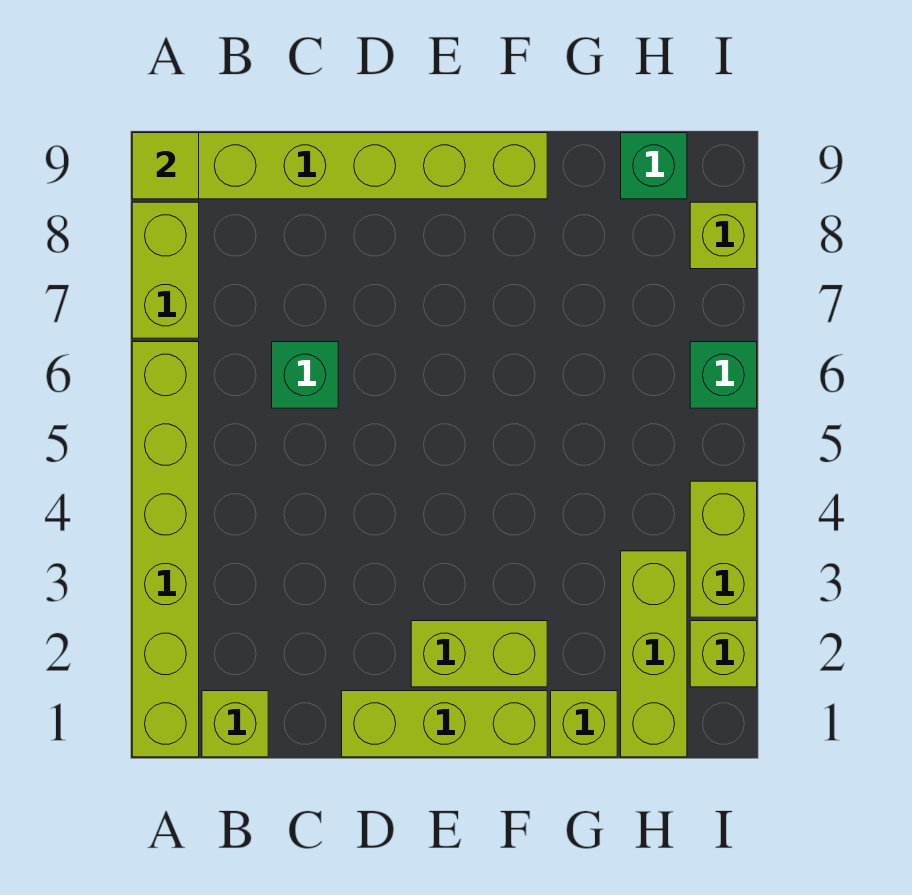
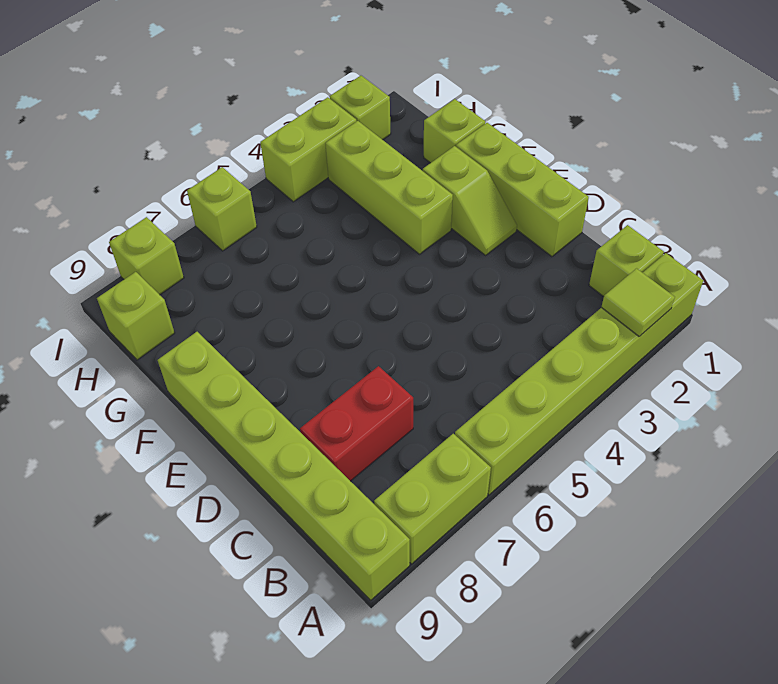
lime 1x1 tile [132,133,199,199] -> lime 1x1 tile moved to [602,268,675,336]
green 1x1 brick [272,342,338,408] -> none
none -> red 1x2 brick [300,366,413,481]
lime 1x2 brick [411,621,547,687] -> lime 1x2 slope [423,146,517,255]
lime 1x3 brick [621,551,687,757] -> lime 1x3 brick turned to [325,121,453,254]
green 1x1 brick [621,133,687,199] -> lime 1x1 brick [97,272,175,360]
green 1x1 brick [690,342,757,408] -> lime 1x1 brick [187,167,257,251]

